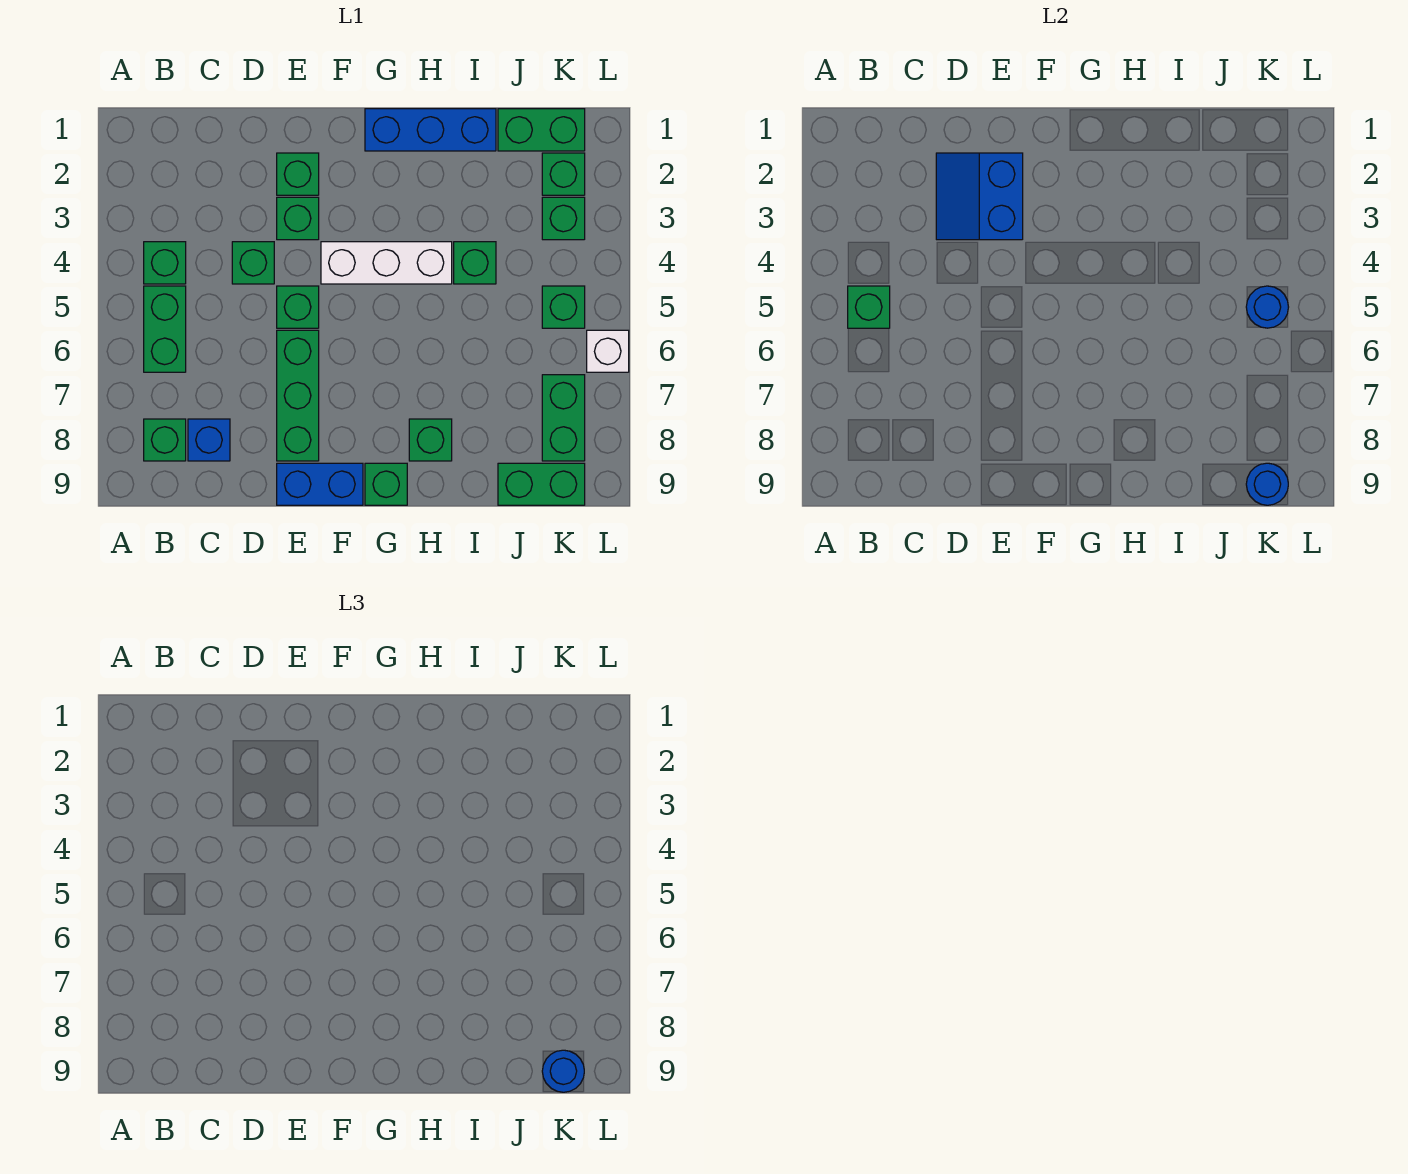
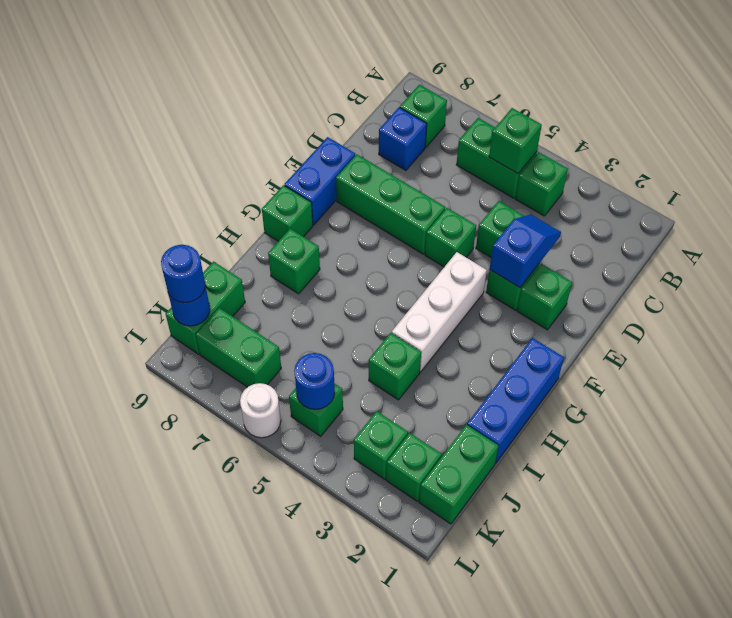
blue 2x2 slope [936,153,1023,240] -> blue 1x2 slope [490,214,561,288]
white 1x1 brick [587,330,629,372] -> white 1x1 round brick [240,383,281,438]

